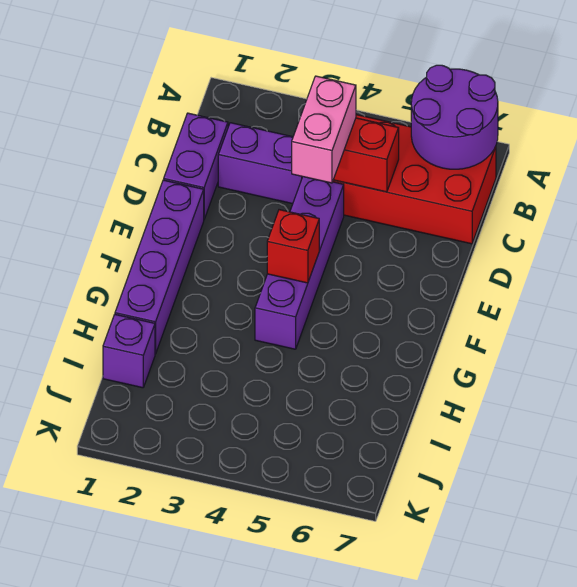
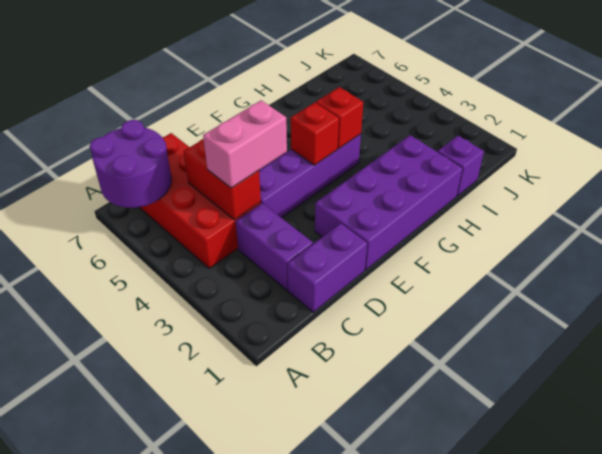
purple 1x4 brick [115,180,204,354] -> purple 2x4 brick [315,135,463,270]
none -> red 1x1 brick [316,87,363,148]

